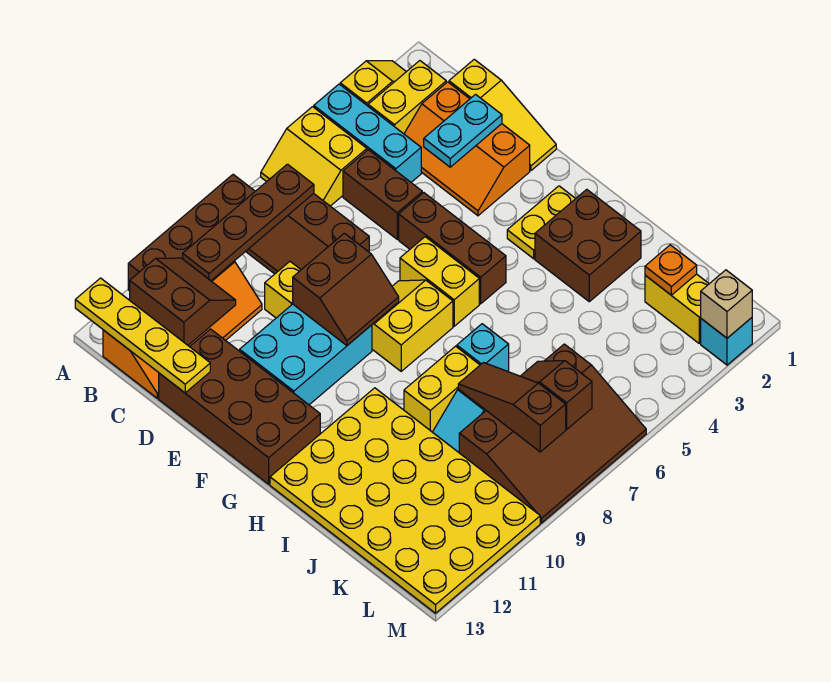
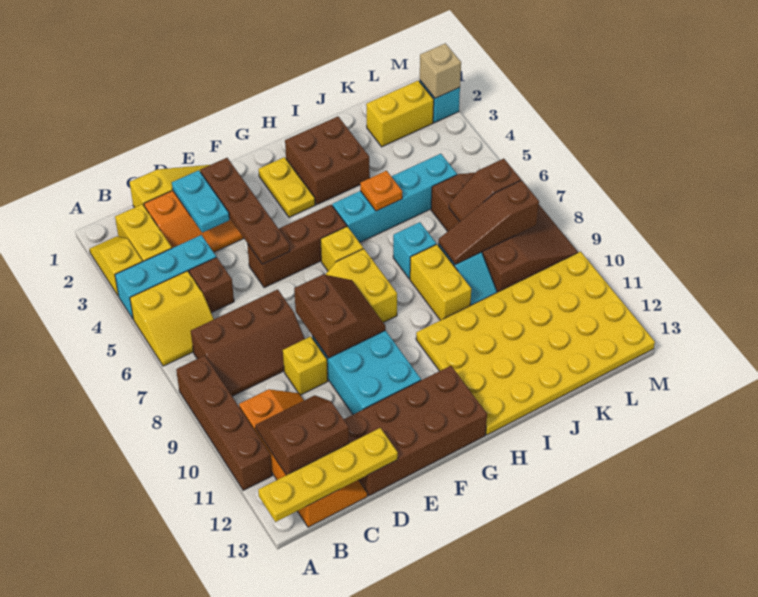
brown 1x4 plate [183,164,314,281] -> brown 1x4 plate moved to [200,158,290,264]
brown 1x2 brick [343,150,422,239] -> brown 1x1 brick [189,257,234,313]
yellow 1x2 brick [400,237,479,326] -> yellow 1x1 brick [321,226,363,271]
none -> cyan 1x4 brick [332,154,457,242]
orange 1x1 plate [645,245,697,295] -> orange 1x1 plate moved to [360,171,402,211]

